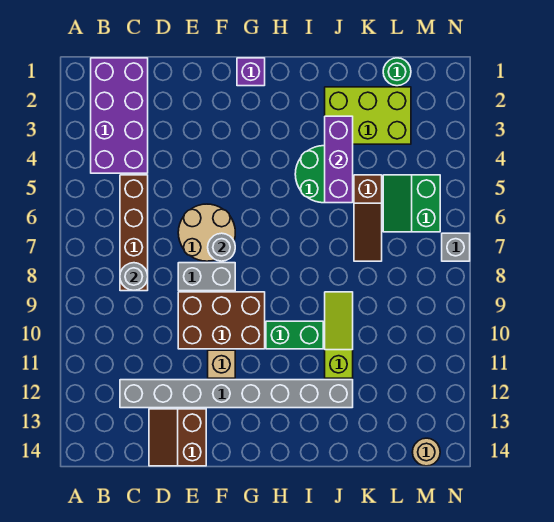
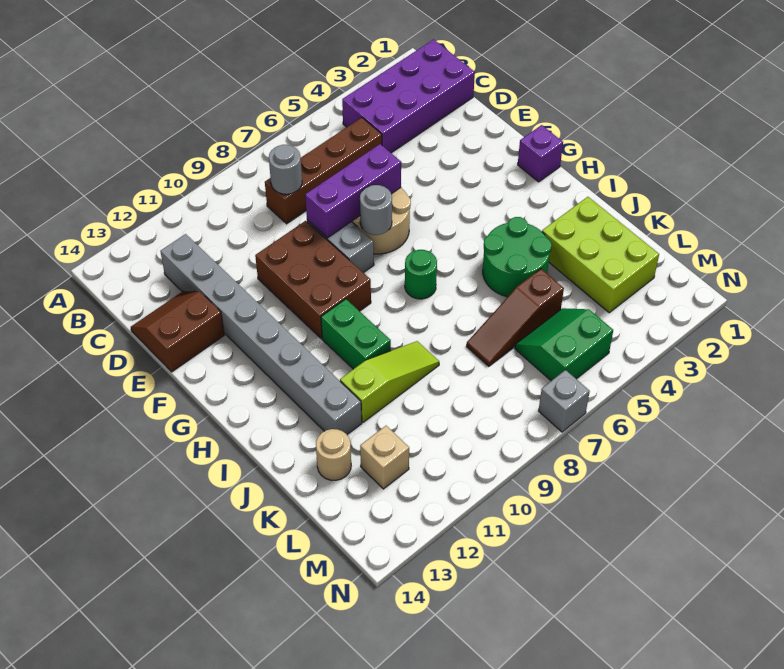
tan 1x1 brick [208,350,235,378] -> tan 1x1 brick moved to [360,426,409,489]
purple 1x3 brick [325,116,353,203] -> purple 1x3 brick moved to [305,144,401,238]
green 1x1 round brick [383,58,411,86] -> green 1x1 round brick moved to [405,250,437,299]
tan 1x1 round brick [412,438,440,466] -> tan 1x1 round brick moved to [316,429,351,480]

